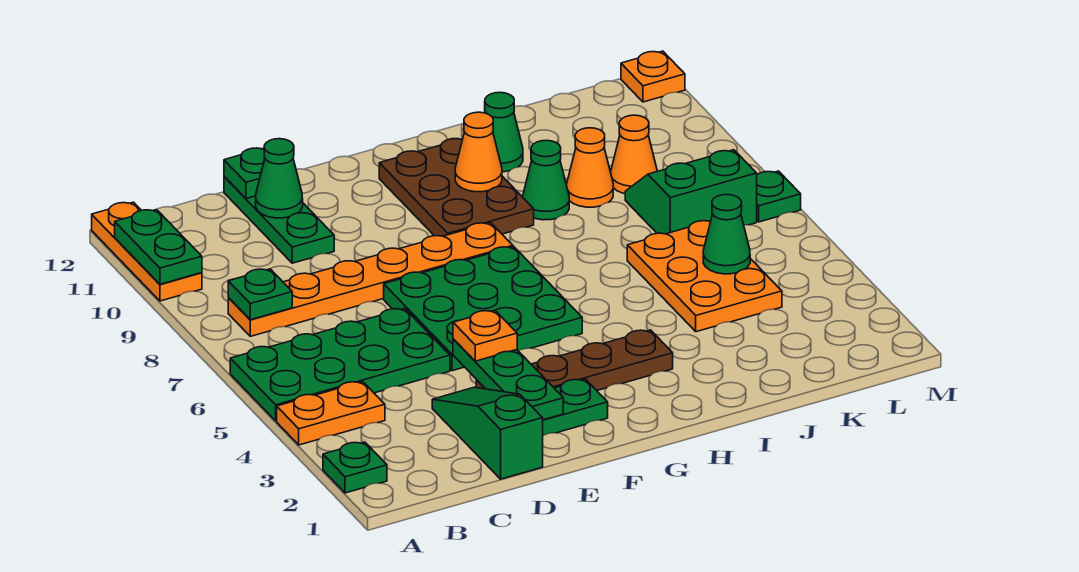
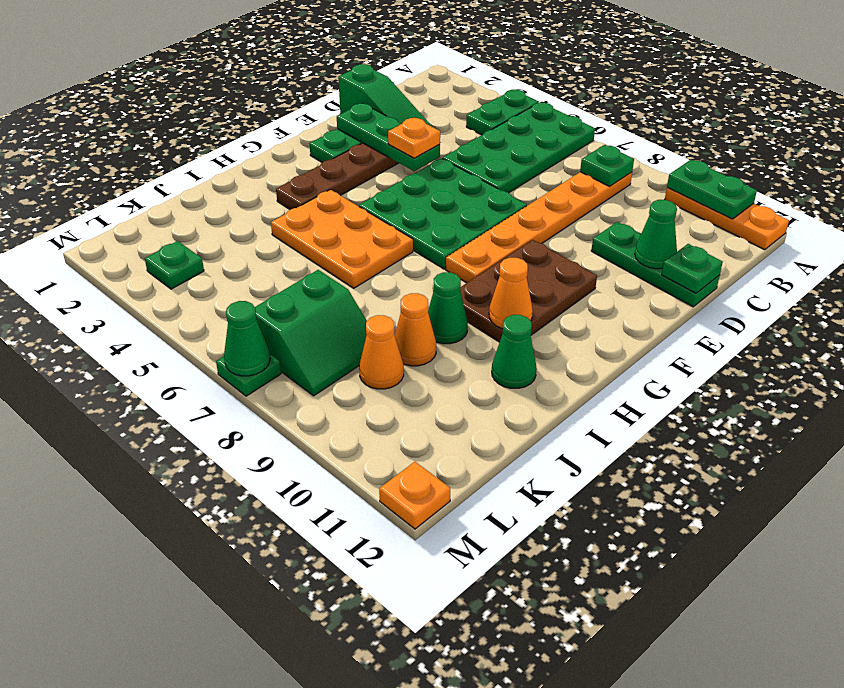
green 1x1 plate [323,442,387,493] -> green 1x1 plate moved to [145,241,204,289]
orange 1x2 plate [277,382,385,445] -> green 1x2 plate [466,90,539,135]
brown 2x3 plate [379,139,534,236] -> brown 2x3 plate turned to [460,240,597,342]
orange 2x3 plate [627,221,782,332] -> orange 2x3 plate moved to [271,190,413,288]
green 1x1 cone [703,195,750,274] -> green 1x1 cone moved to [224,301,270,376]

